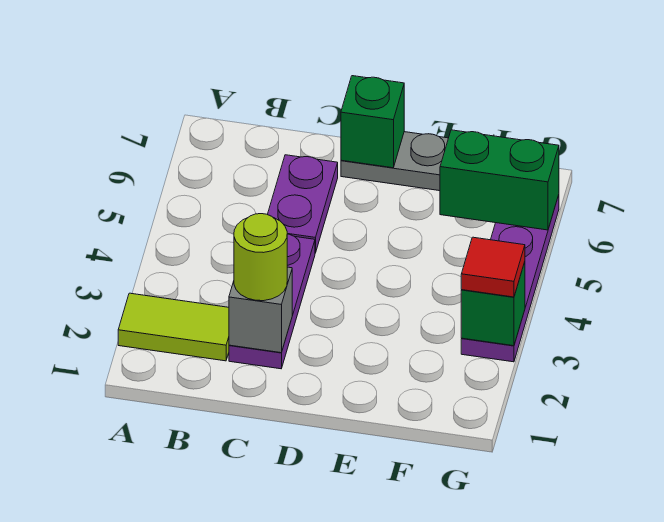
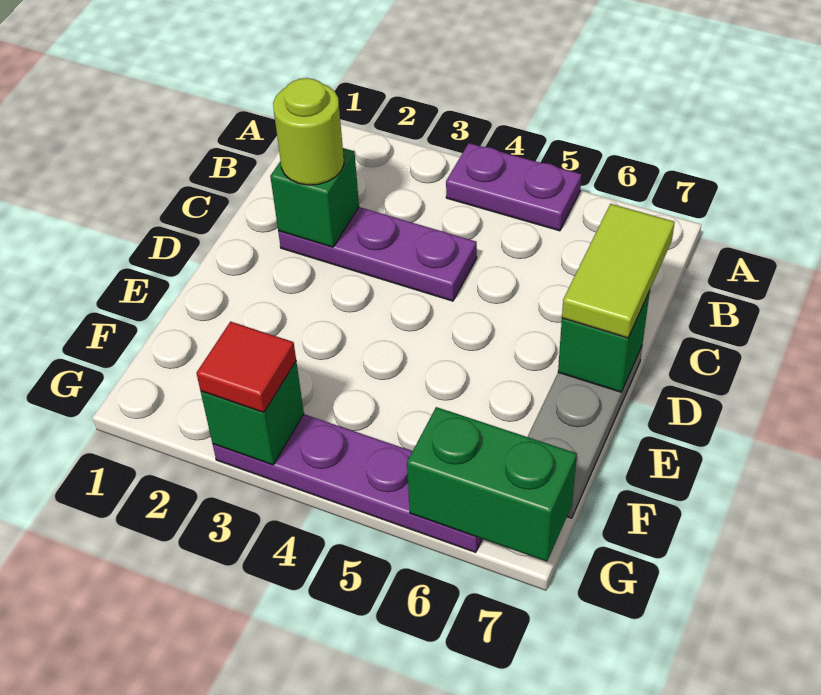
lime 1x2 tile [118,293,229,361] -> lime 1x2 tile moved to [562,204,675,338]
grey 1x1 brick [229,267,292,353] -> green 1x1 brick [270,148,359,247]
purple 1x2 plate [268,155,338,253] -> purple 1x2 plate moved to [446,143,582,231]
green 1x2 brick [440,130,559,230] -> green 1x2 brick turned to [407,407,577,561]

